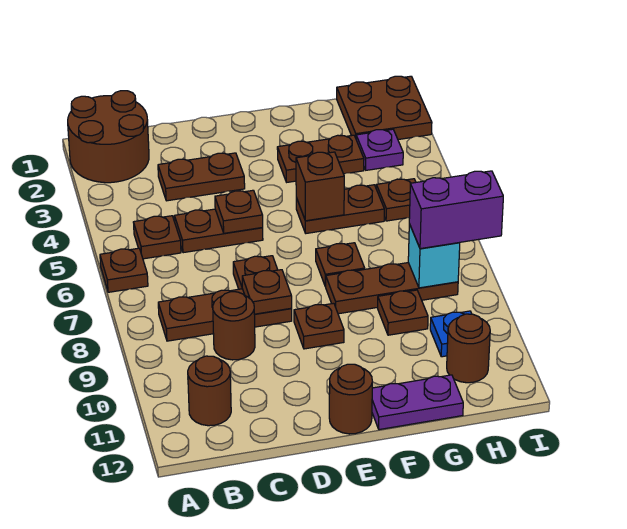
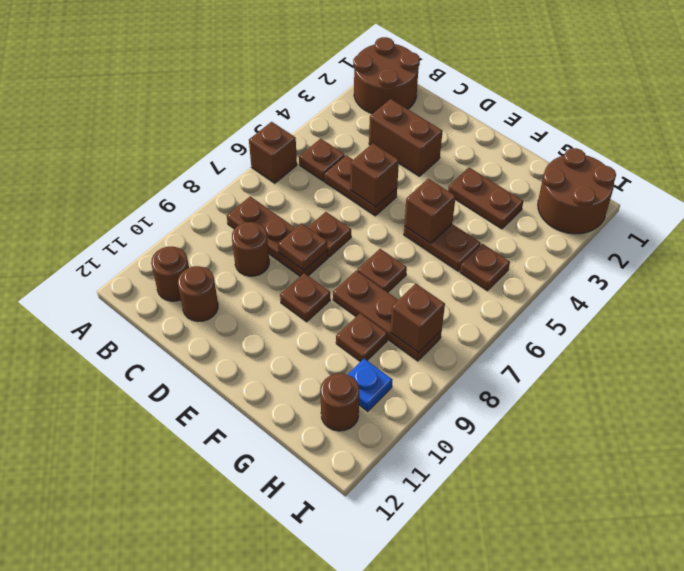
brown 1x1 plate [100,248,148,292] -> brown 1x1 brick [249,122,297,183]
brown 1x2 plate [158,153,245,201] -> brown 1x2 brick [369,99,443,176]
brown 1x1 plate [215,190,263,233] -> brown 1x1 brick [350,143,399,207]
brown 1x1 round brick [329,364,372,434] -> brown 1x1 round brick moved to [178,266,218,322]
purple 1x2 plate [372,375,463,430] -> none
brown 2x2 plate [337,76,432,140] -> brown 2x2 round brick [538,148,616,234]
purple 1x1 plate [356,129,403,170] -> none
cyan 1x1 brick [408,224,460,288] -> brown 1x1 brick [390,284,445,353]
purple 1x2 brick [409,171,503,249] -> none

